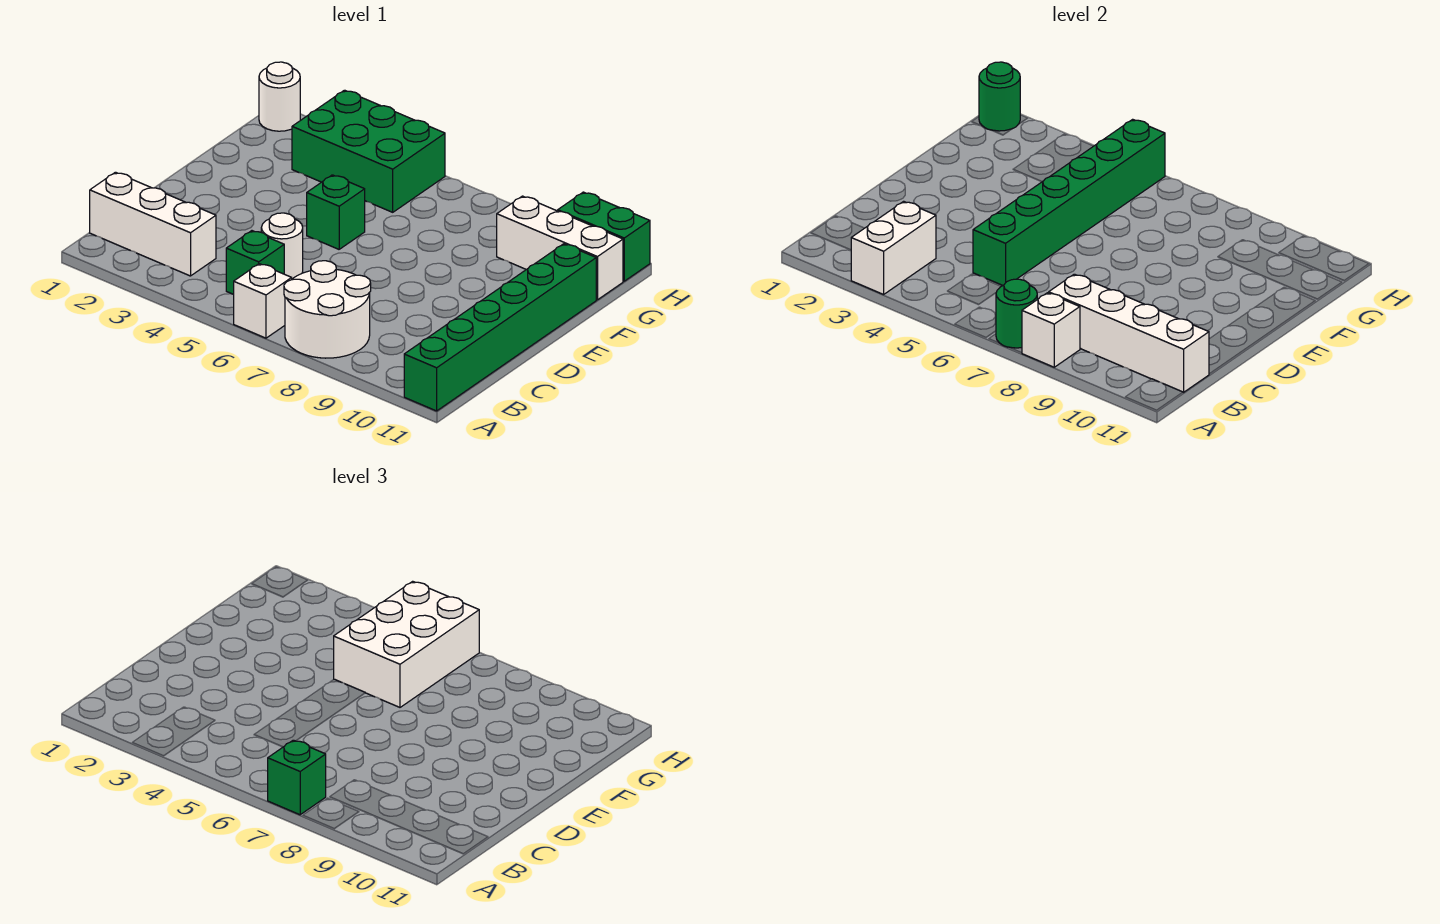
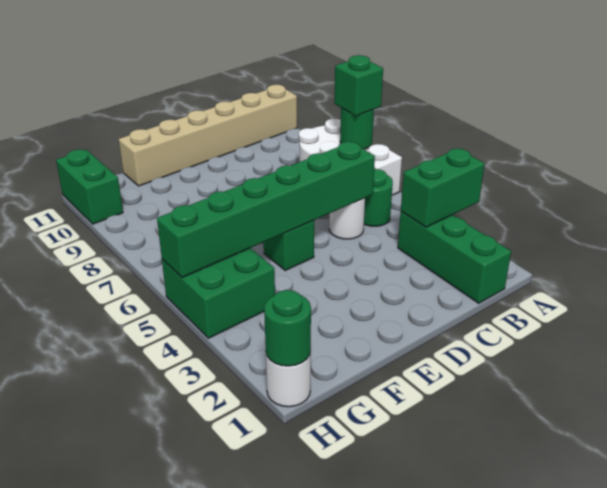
white 1x2 brick [851,201,936,294] -> green 1x2 brick [401,149,485,227]
white 1x1 brick [1022,293,1080,367] -> none
green 1x6 brick [404,244,596,411] -> tan 1x6 brick [119,85,297,186]
white 1x3 brick [90,172,216,276] -> green 1x3 brick [398,212,511,303]
green 1x1 brick [226,231,284,294] -> green 1x1 round brick [364,169,393,226]
white 1x4 brick [1049,274,1209,392] -> none
white 2x3 brick [334,581,479,707] -> none
green 2x3 brick [292,90,445,212] -> green 2x2 brick [162,248,275,338]
white 1x3 brick [497,196,623,300] -> none

